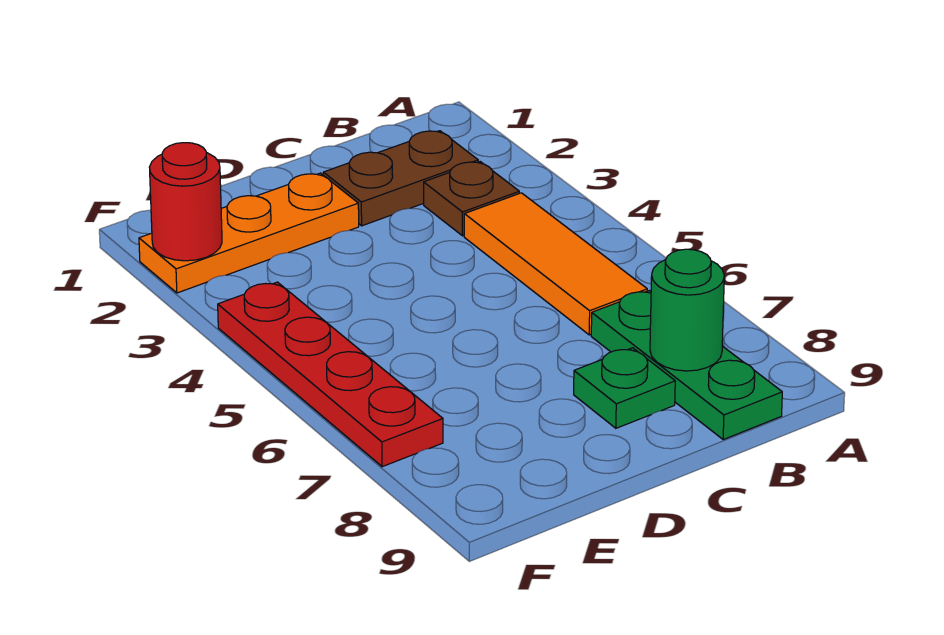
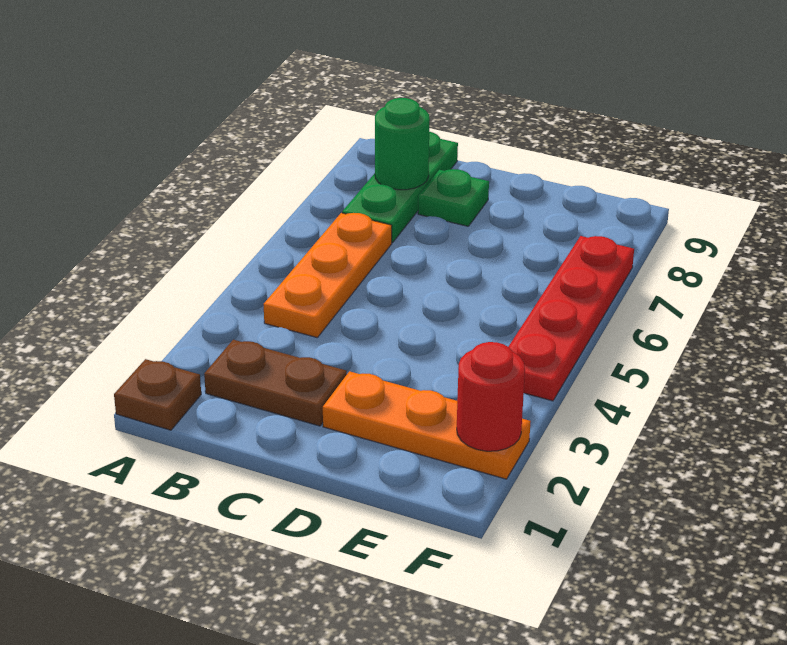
brown 1x1 plate [424,162,519,236] -> brown 1x1 plate moved to [114,359,201,430]
orange 1x3 tile [464,193,647,335] -> orange 1x3 plate [264,213,392,337]

